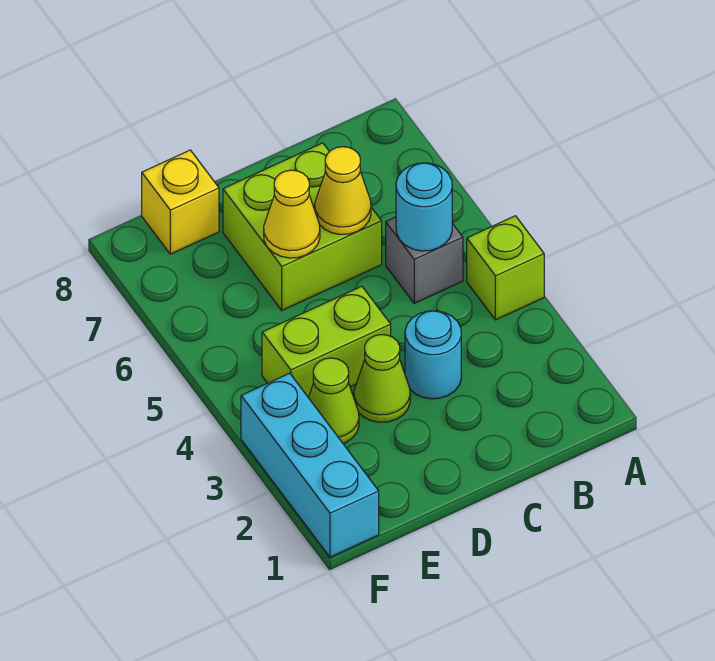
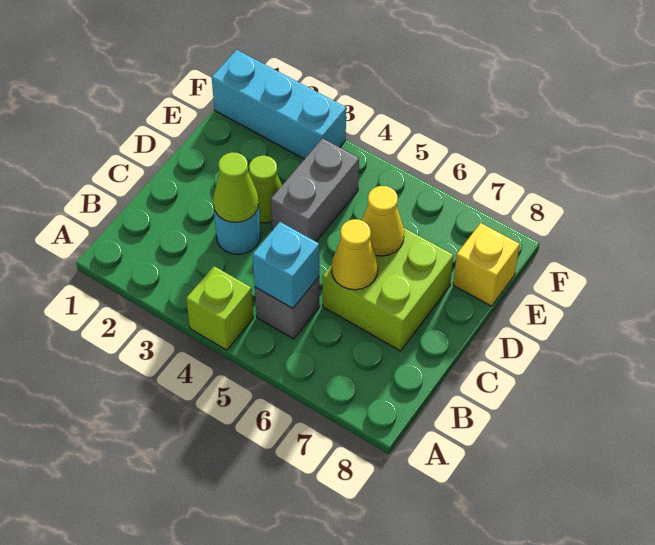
cyan 1x1 round brick [396,163,452,251] -> cyan 1x1 brick [253,222,319,308]
lime 1x2 brick [262,286,391,397] -> grey 1x2 brick [271,138,359,241]
lime 1x1 cone [308,358,359,443] -> lime 1x1 cone moved to [213,152,259,222]

